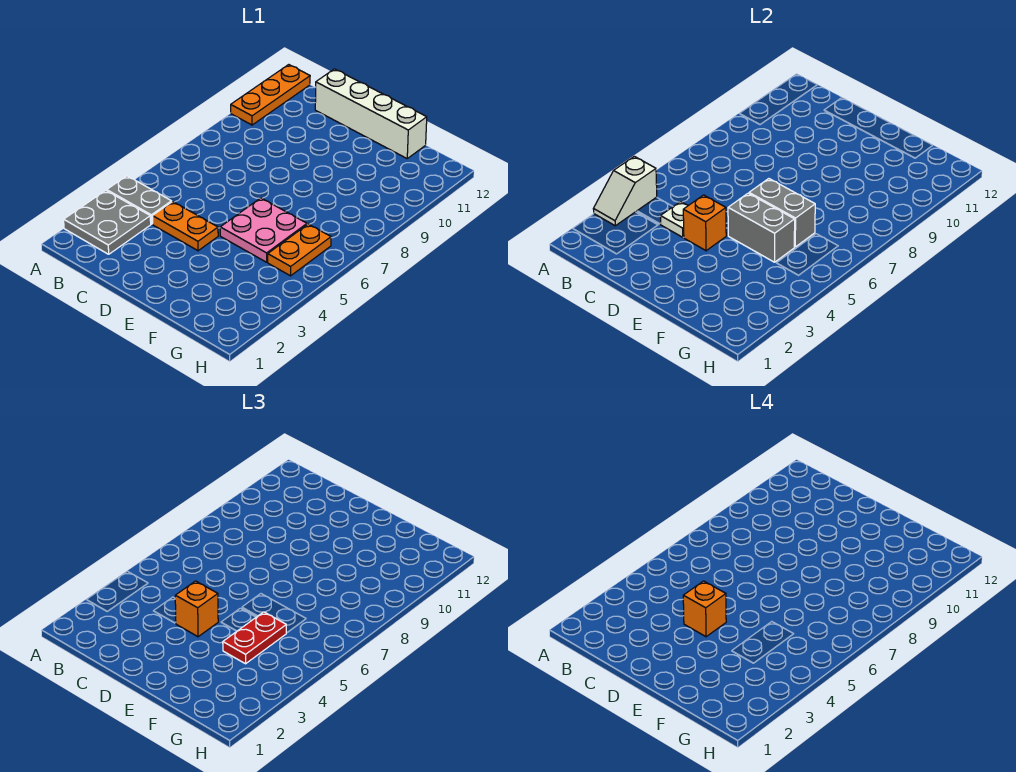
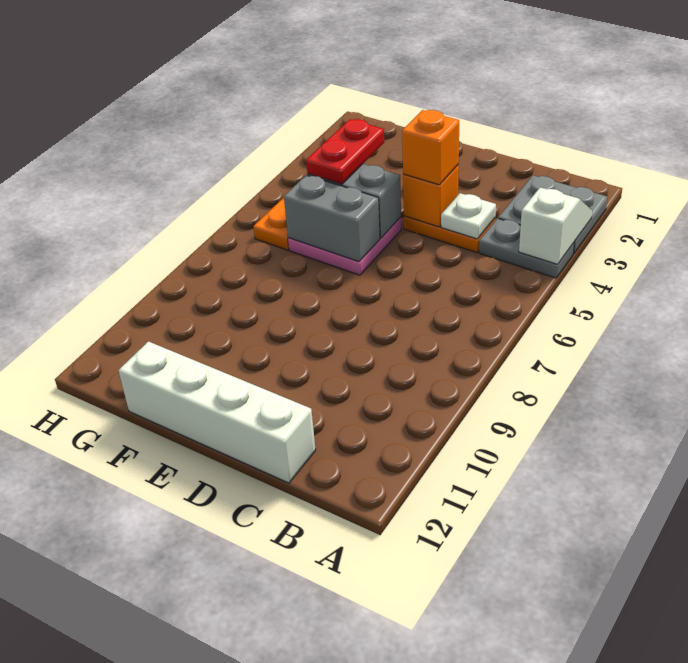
orange 1x3 plate [231,65,310,125] -> none
orange 1x1 brick [683,581,726,637] -> none

